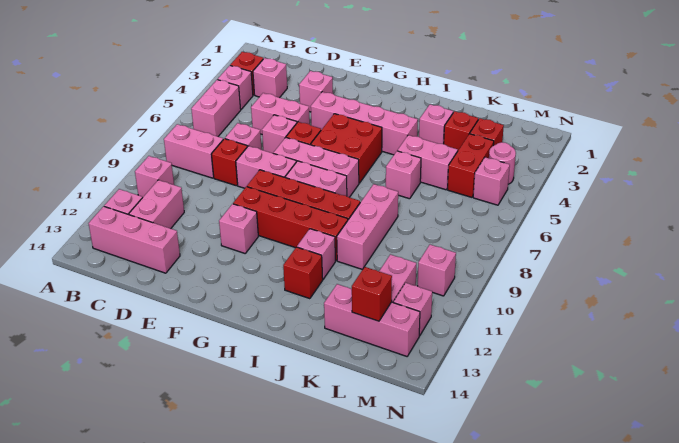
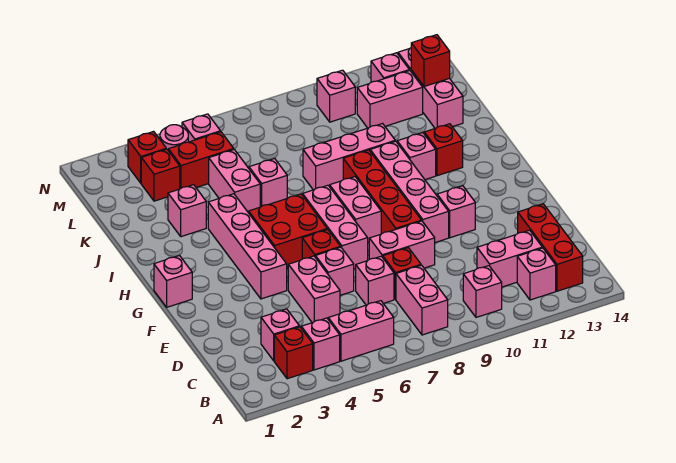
pink 1x3 brick [89,206,180,273] -> red 1x3 brick [518,204,583,291]
pink 1x1 brick [299,71,333,112] -> pink 1x1 brick moved to [154,256,192,307]
pink 1x2 brick [236,146,296,188] -> pink 1x2 brick turned to [369,221,435,268]
red 1x4 brick [233,187,348,261] -> pink 1x4 brick [370,141,449,242]
red 1x1 brick [444,111,478,150] -> red 1x1 brick moved to [128,131,166,183]

